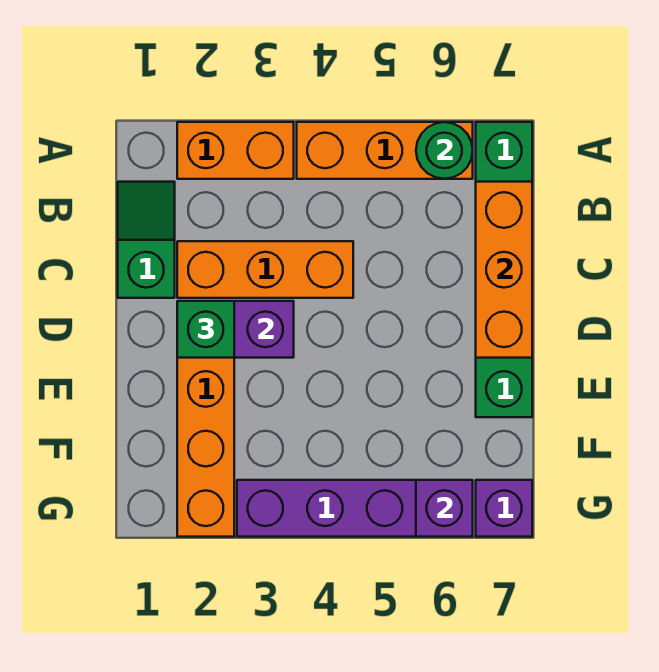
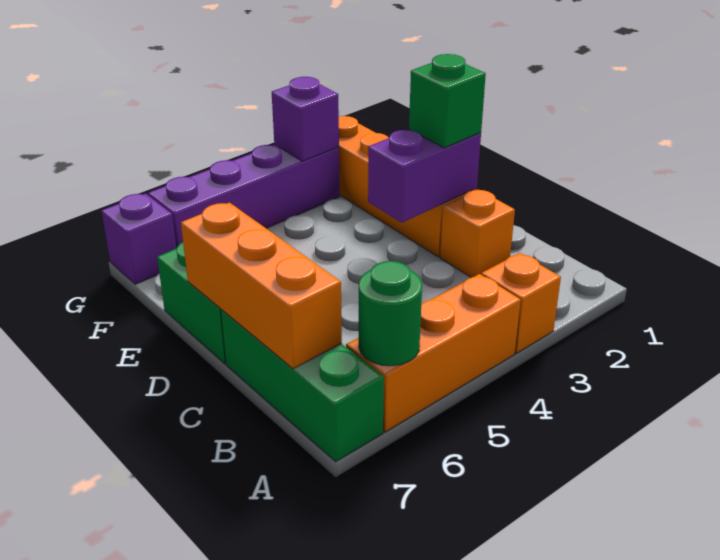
orange 1x2 brick [177,122,294,179] -> orange 1x1 brick [481,253,561,353]
green 1x2 slope [118,182,175,298] -> none
orange 1x3 brick [177,241,353,298] -> orange 1x1 brick [440,190,515,277]
purple 1x1 brick [416,480,473,537] -> purple 1x1 brick moved to [272,77,339,161]

